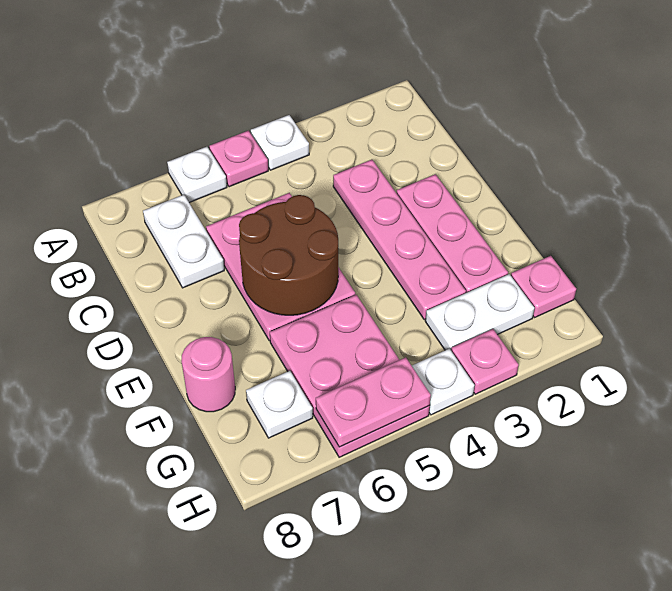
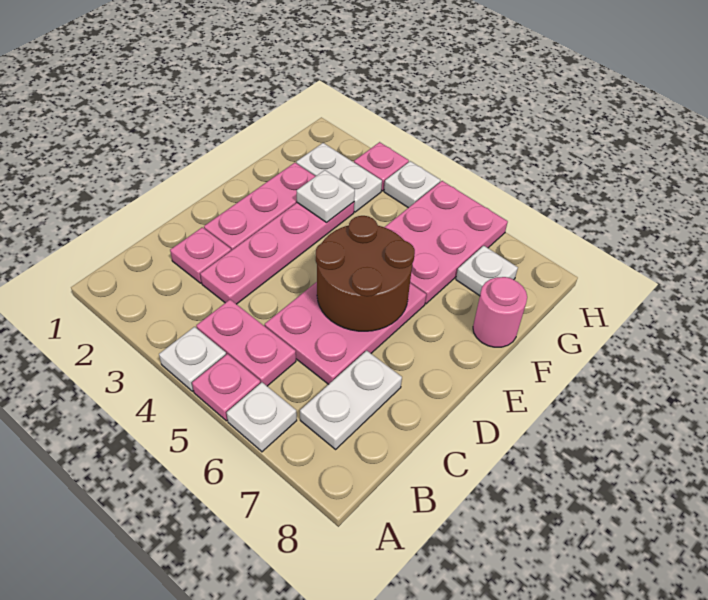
none -> white 1x1 plate [297,170,355,222]
pink 1x1 plate [511,256,576,317] -> pink 1x1 plate moved to [170,227,231,283]
pink 1x2 plate [316,357,431,447] -> pink 1x2 plate moved to [196,300,296,386]

